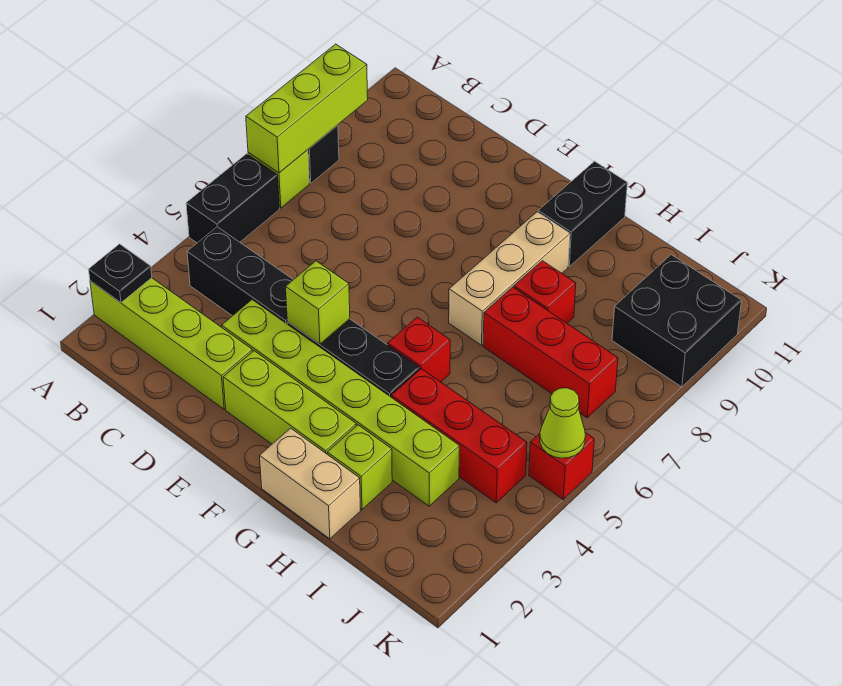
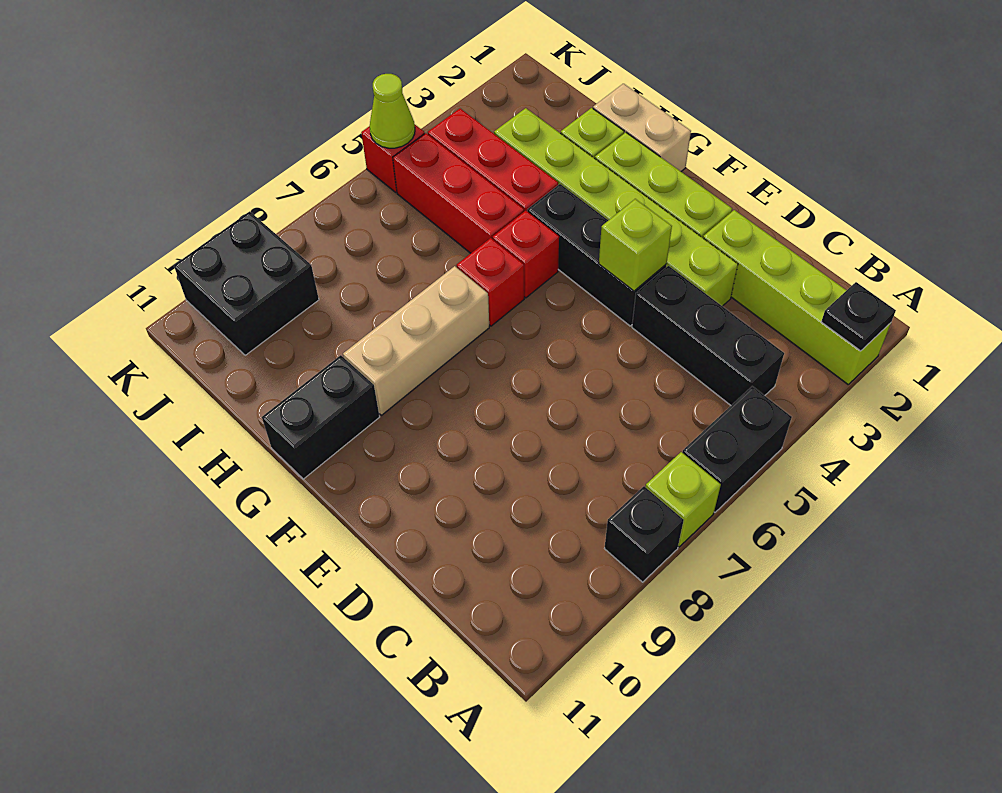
lime 1x3 brick [246,44,368,173] -> none
red 1x3 brick [483,287,618,418] -> red 1x3 brick moved to [393,133,524,253]
red 1x1 brick [514,261,576,323] -> red 1x1 brick moved to [457,238,524,326]

